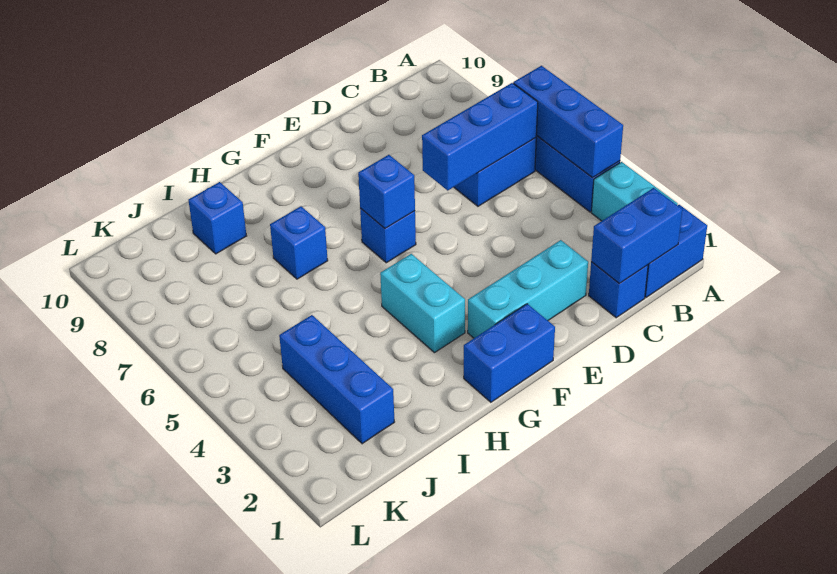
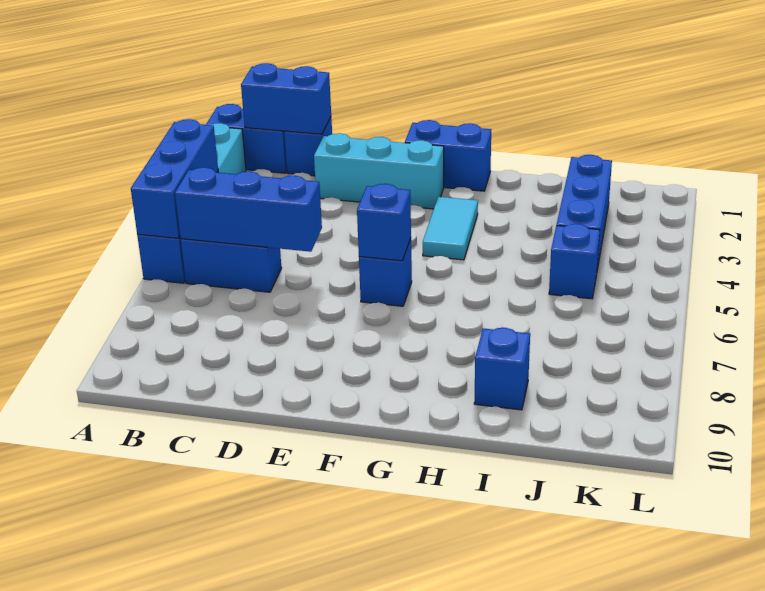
cyan 1x2 brick [380,254,465,353] -> cyan 1x2 tile [423,197,478,260]
blue 1x1 brick [270,206,328,279] -> blue 1x1 brick moved to [549,224,600,299]

